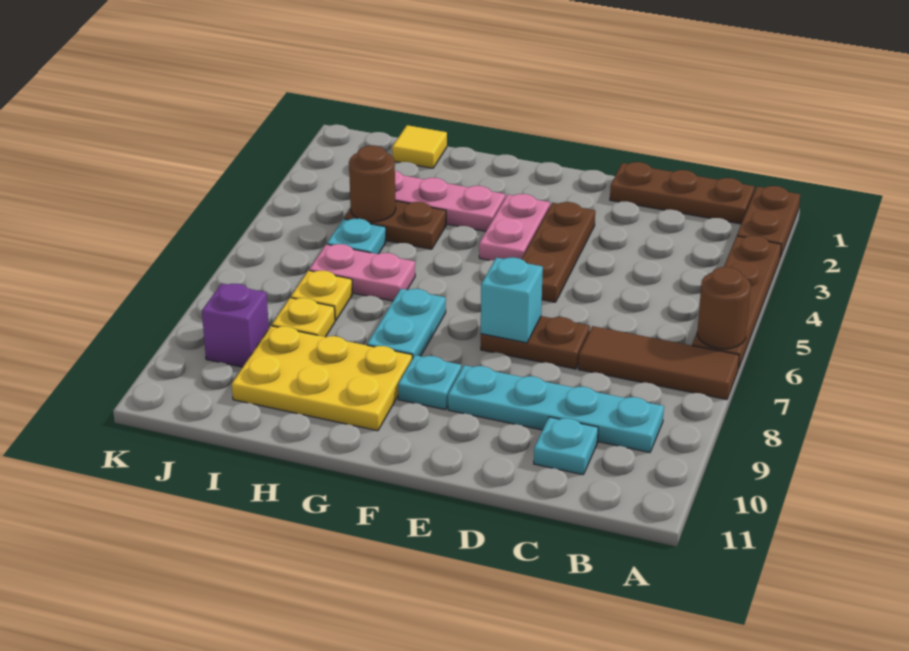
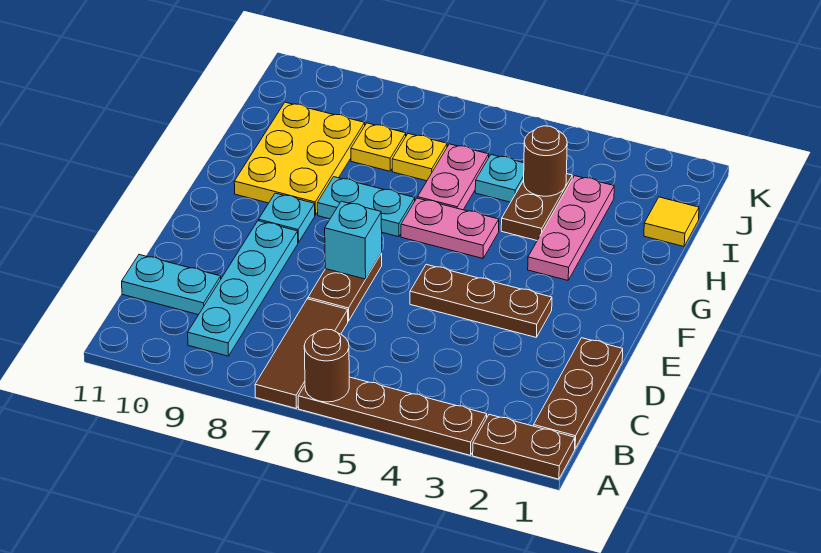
cyan 1x1 plate [534,417,598,475] -> cyan 1x2 plate [122,255,221,315]
pink 1x2 plate [479,194,550,260] -> pink 1x2 plate moved to [401,198,499,258]
purple 1x1 brick [202,283,269,367] -> none

